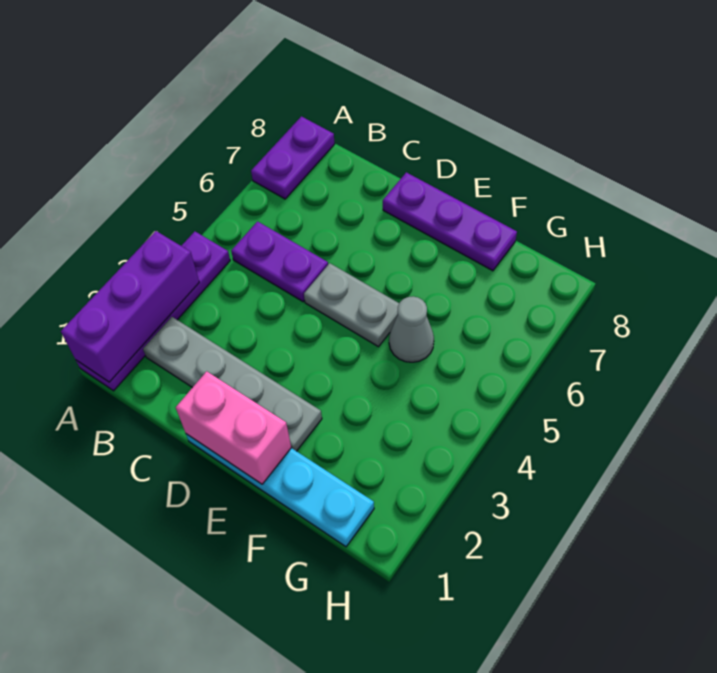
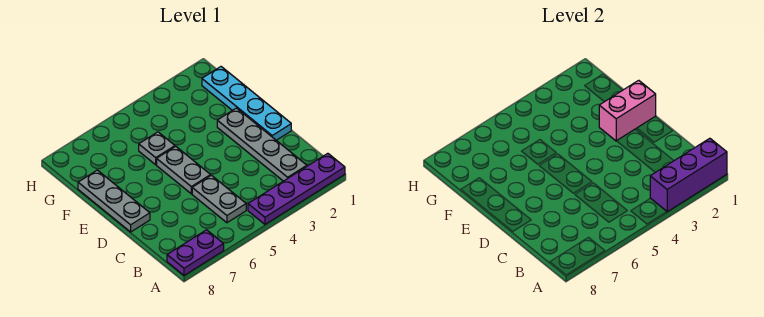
purple 1x2 plate [231,221,328,302] -> grey 1x2 plate [192,175,246,223]
pink 1x2 brick [176,371,291,484] -> pink 1x2 brick turned to [599,80,656,141]
purple 1x3 plate [383,172,517,271] -> grey 1x3 plate [78,170,150,232]
grey 1x1 cone [389,296,434,362] -> grey 1x1 plate [139,132,175,165]

